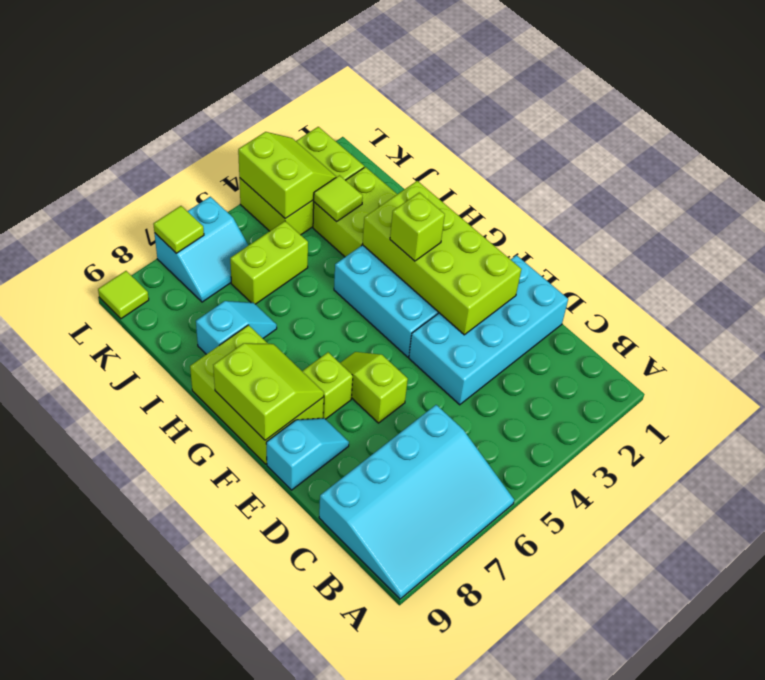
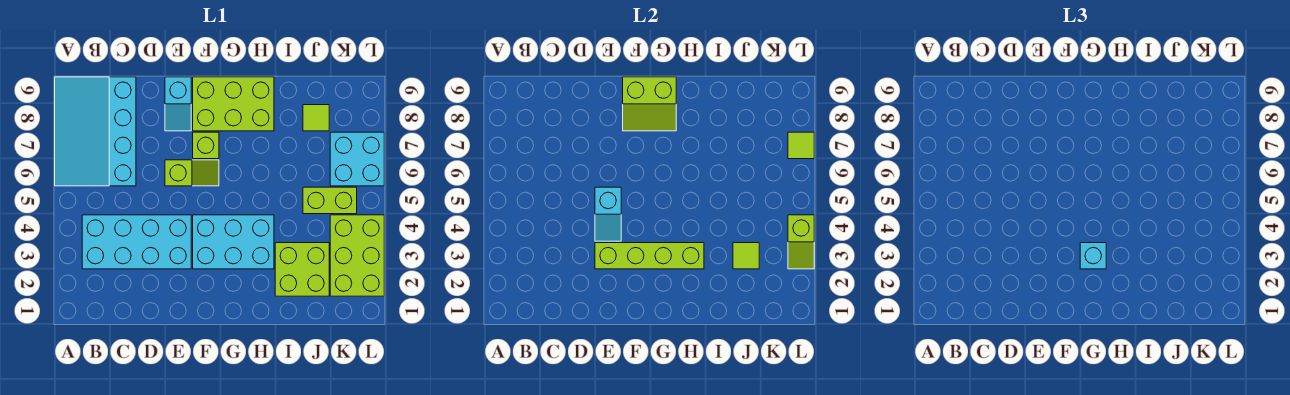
cyan 2x4 brick [409,255,568,405] -> cyan 2x4 brick turned to [82,215,191,269]
lime 2x4 brick [362,181,521,335] -> lime 1x4 brick [595,243,704,269]
lime 1x1 brick [390,193,445,261] -> cyan 1x1 brick [1080,243,1106,269]
cyan 1x2 slope [196,301,277,354] -> cyan 1x2 slope moved to [595,187,621,241]
lime 1x2 brick [230,221,308,304] -> lime 1x2 brick turned to [303,187,357,214]
lime 2x2 slope [238,132,336,219] -> lime 1x2 slope [788,215,814,269]
cyan 2x2 slope [154,197,248,302] -> cyan 2x2 brick [330,132,384,186]
lime 1x1 tile [98,271,149,319] -> lime 1x1 tile moved to [303,105,329,131]

